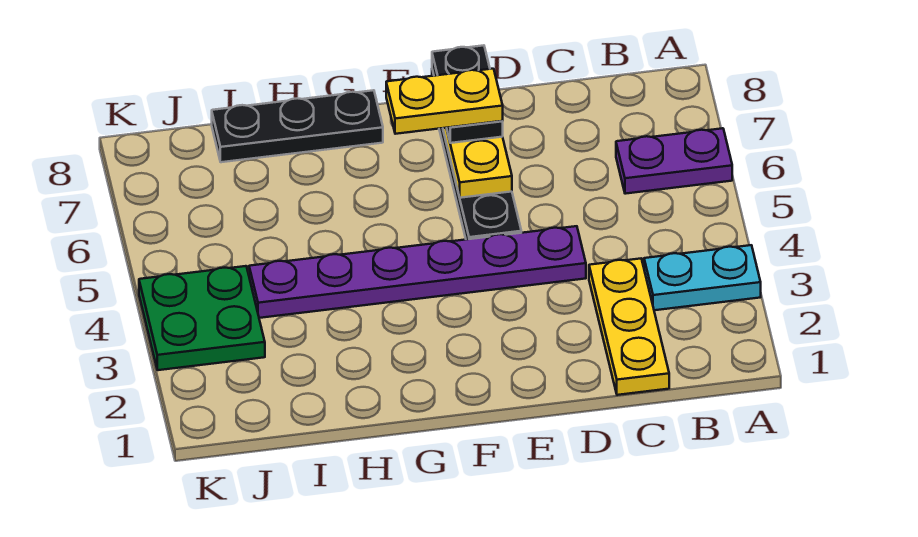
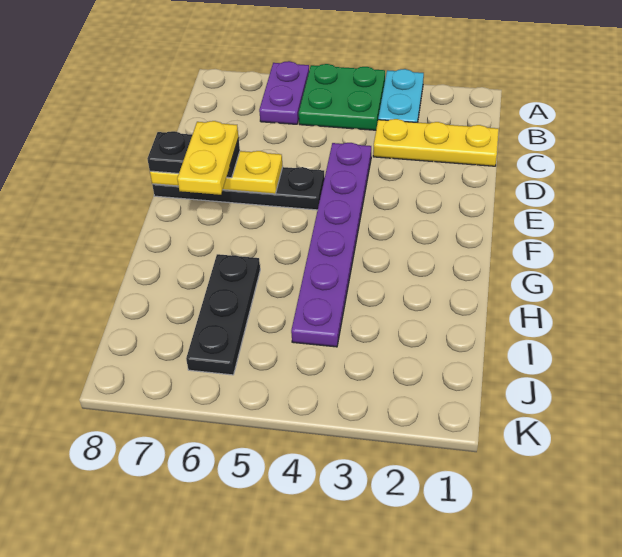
black 1x3 plate [212,90,383,162] -> black 1x3 plate moved to [186,254,260,375]
green 2x2 plate [139,266,265,370] -> green 2x2 plate moved to [299,64,385,130]

